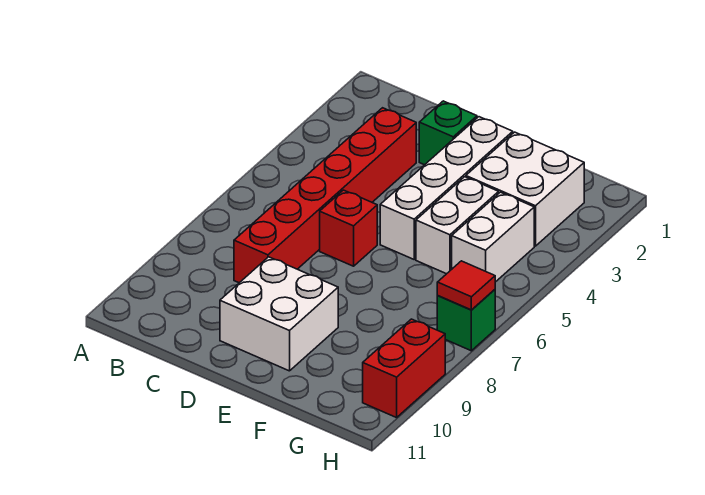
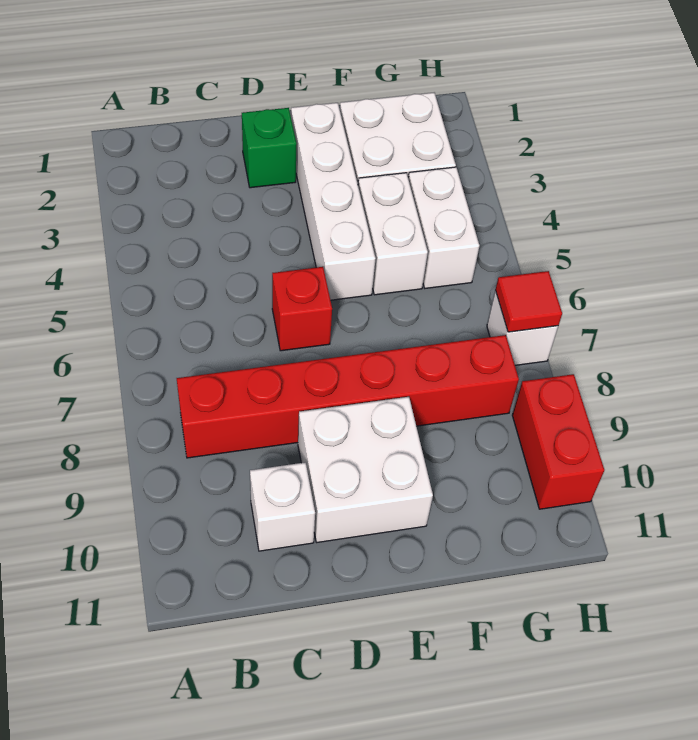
red 1x6 brick [234,108,416,283] -> red 1x6 brick turned to [177,335,519,458]
none -> white 1x1 brick [250,462,315,551]
green 1x1 brick [437,290,495,351] -> white 1x1 brick [487,291,558,365]

